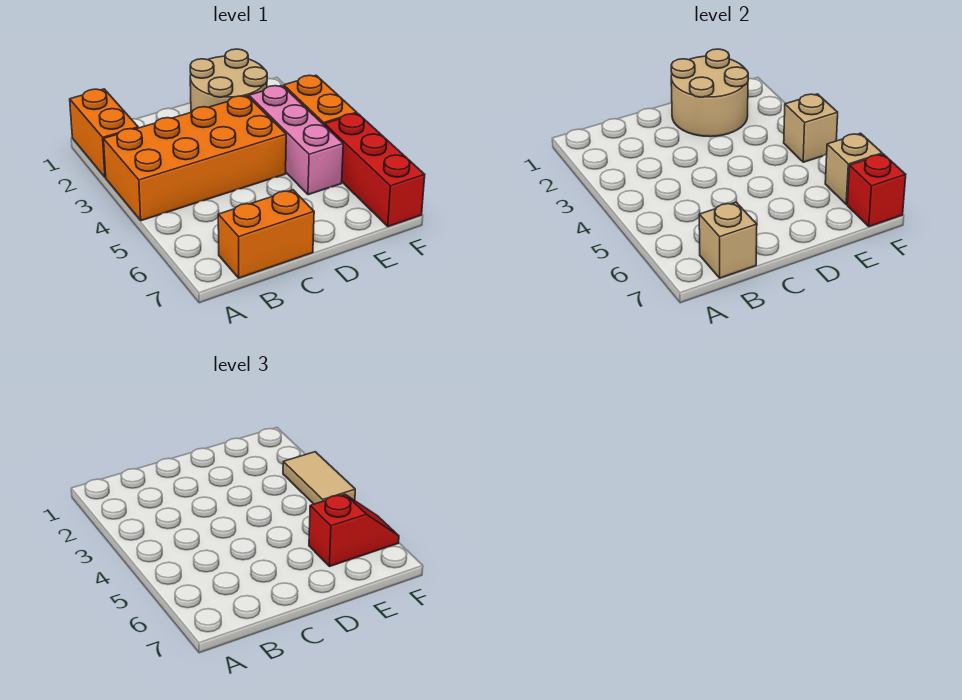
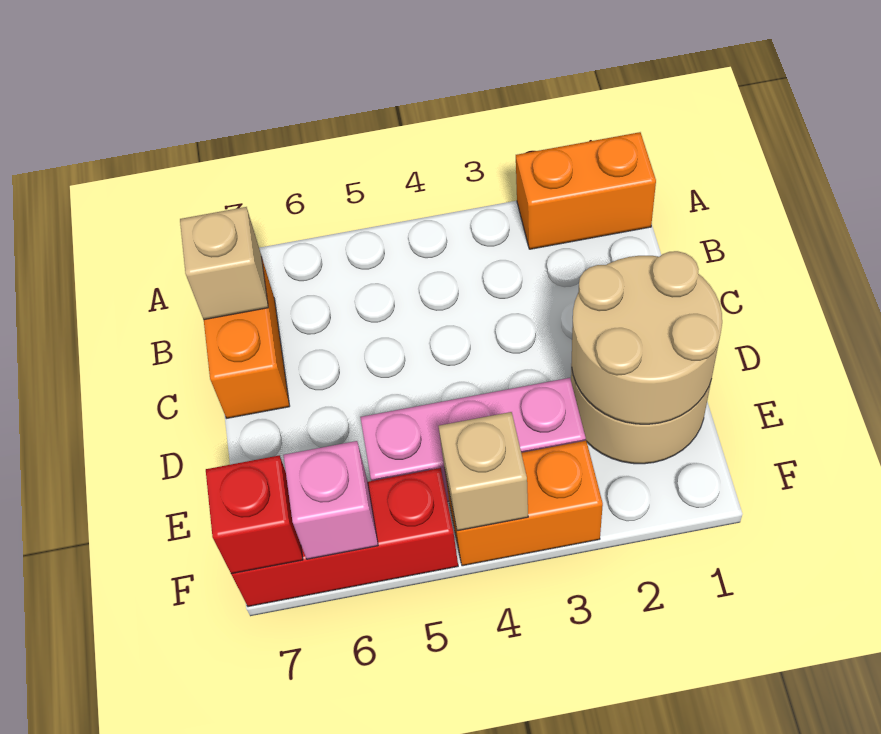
orange 2x4 brick [104,96,286,221] -> none
red 1x2 slope [309,494,399,567] -> none
tan 1x2 tile [283,452,355,504] -> none
tan 1x1 brick [825,133,882,205] -> pink 1x1 brick [284,441,378,559]

